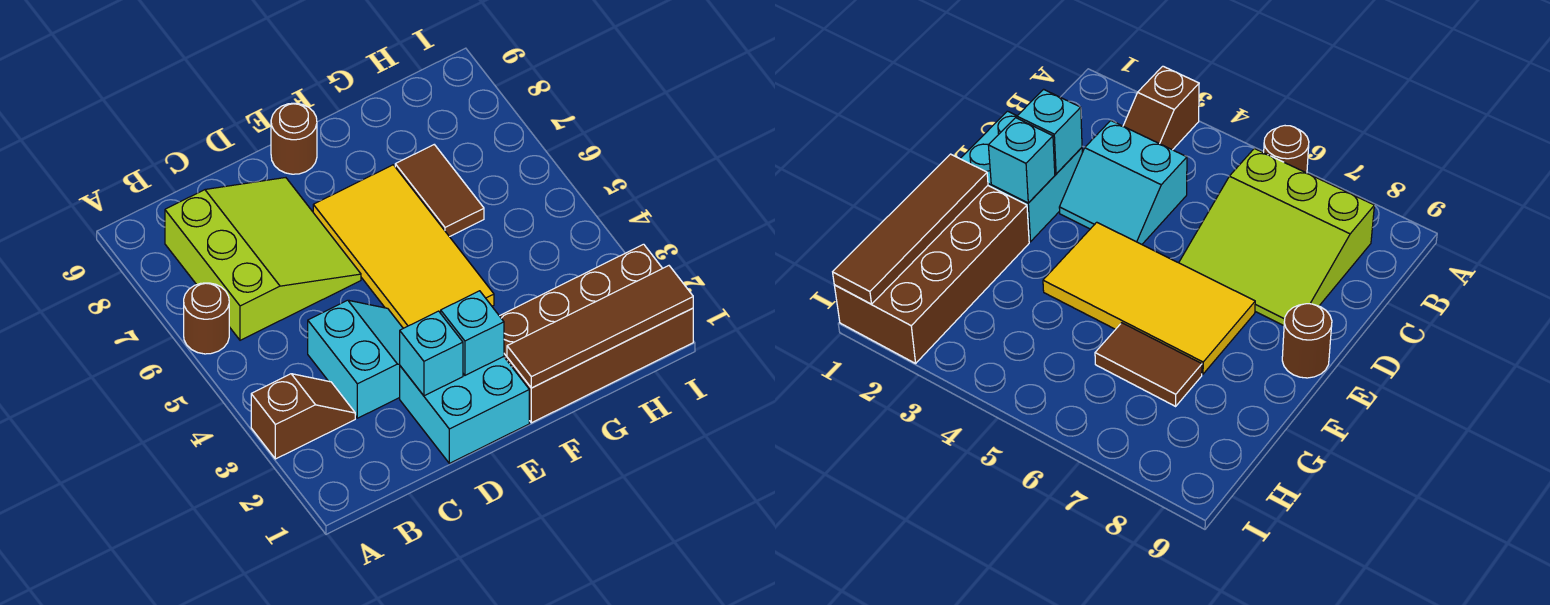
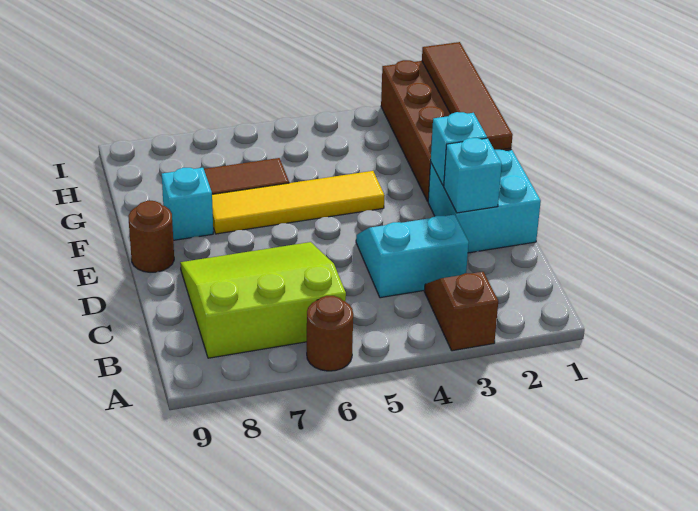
yellow 2x4 tile [313,165,494,328] -> yellow 1x4 tile [212,171,385,234]
none -> cyan 1x1 brick [162,168,213,240]

